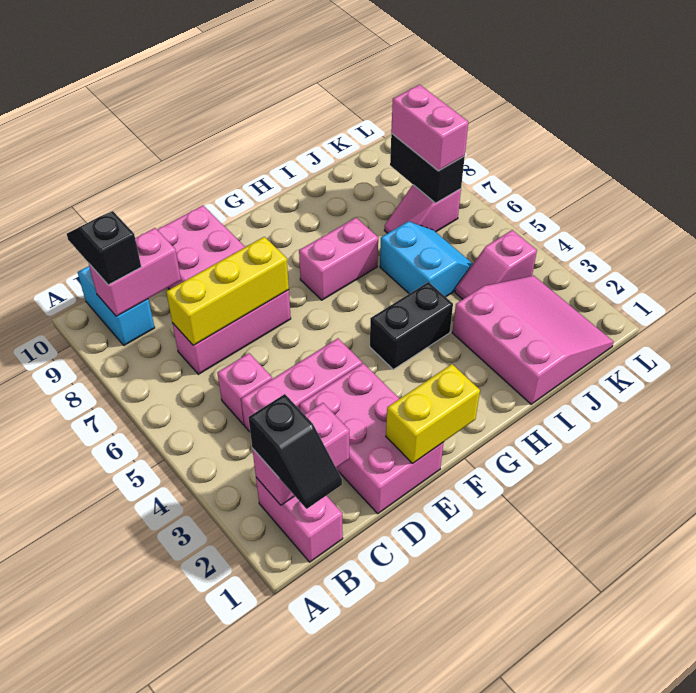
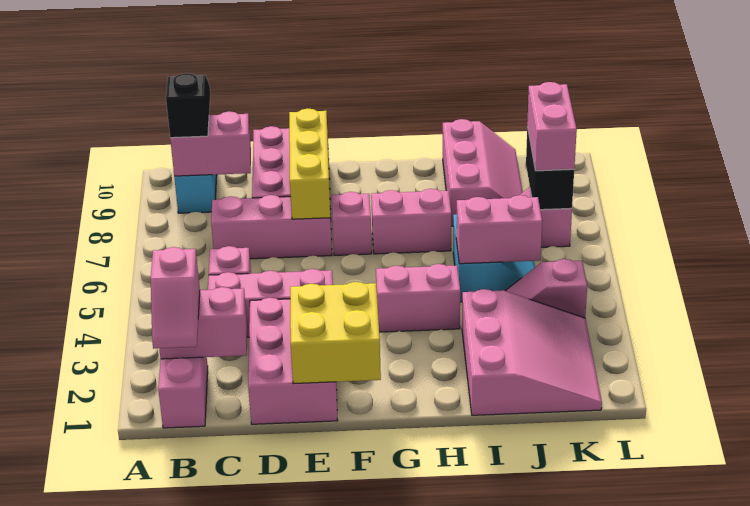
black 1x2 slope [248,394,342,509] -> pink 1x2 slope [151,247,200,349]
yellow 1x3 brick [166,237,289,345] -> yellow 1x3 brick turned to [289,108,330,219]
yellow 1x2 brick [386,364,480,463] -> yellow 2x2 brick [290,282,381,384]
none -> pink 1x1 brick [332,192,372,256]
black 1x2 brick [370,282,453,369] -> pink 1x2 brick [376,264,460,332]
none -> pink 1x2 brick [456,195,542,264]
none -> pink 2x3 slope [443,119,523,226]

